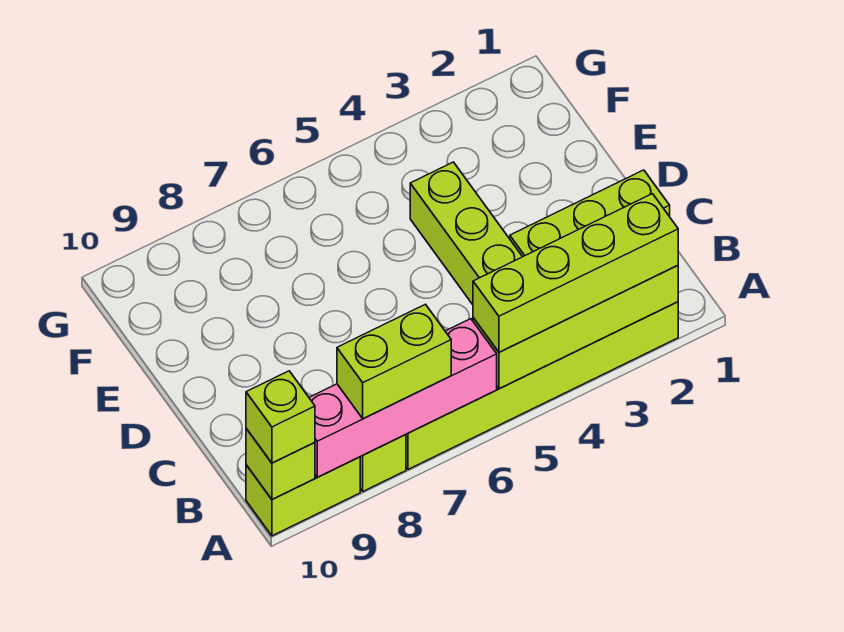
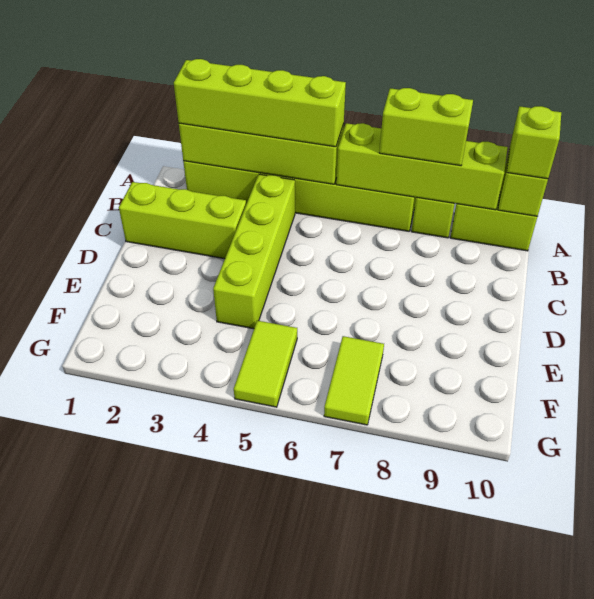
pink 1x4 brick [309,319,497,477] -> lime 1x4 brick [336,123,508,210]
none -> lime 1x2 tile [234,321,297,407]
none -> lime 1x2 tile [324,336,384,425]

